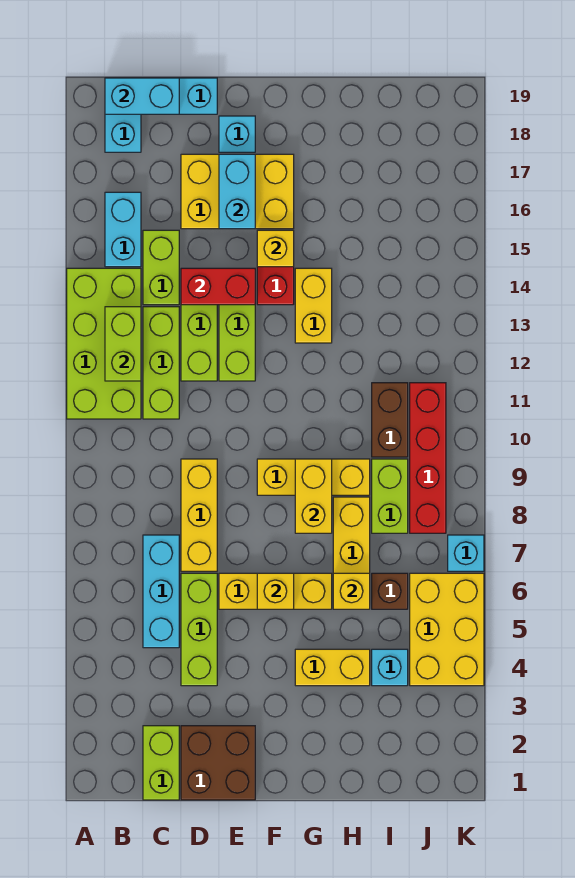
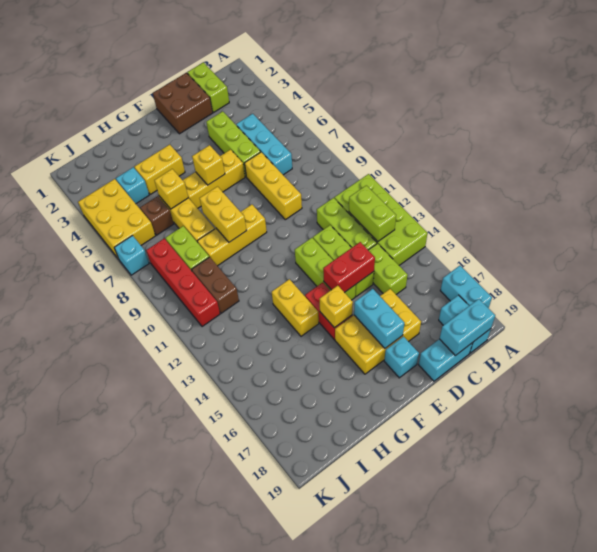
cyan 1x2 brick [105,192,141,267] -> cyan 1x2 brick moved to [440,266,492,308]

